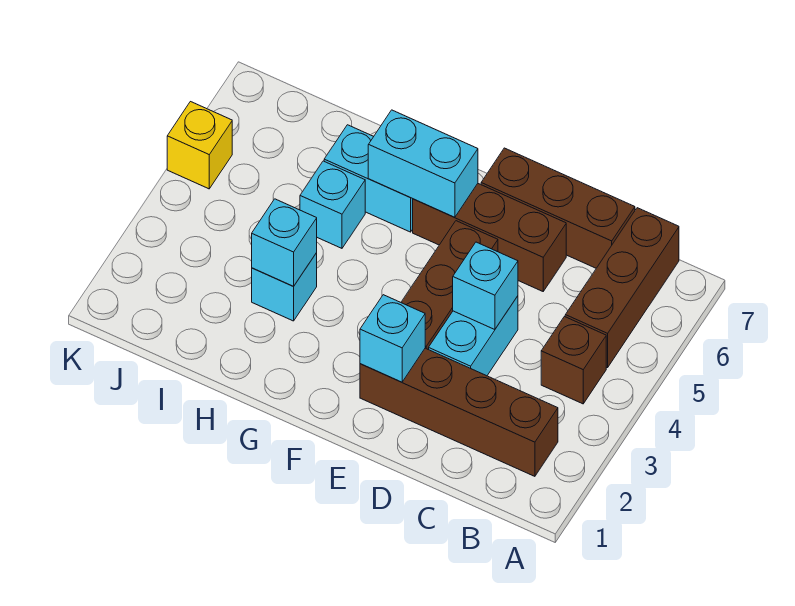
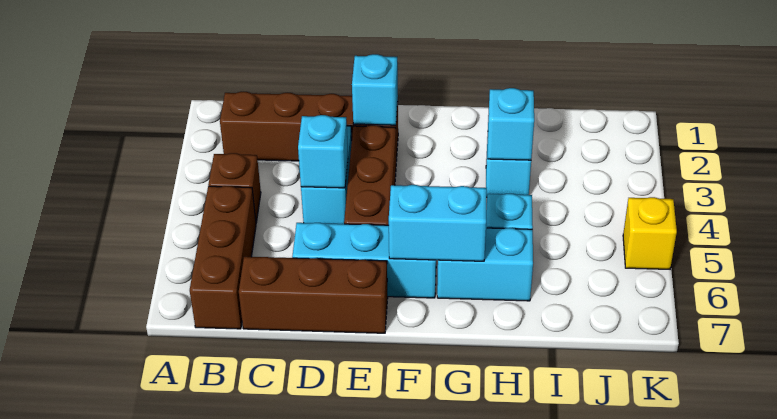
brown 1x3 brick [413,184,566,291] -> cyan 1x3 brick [292,223,436,298]

